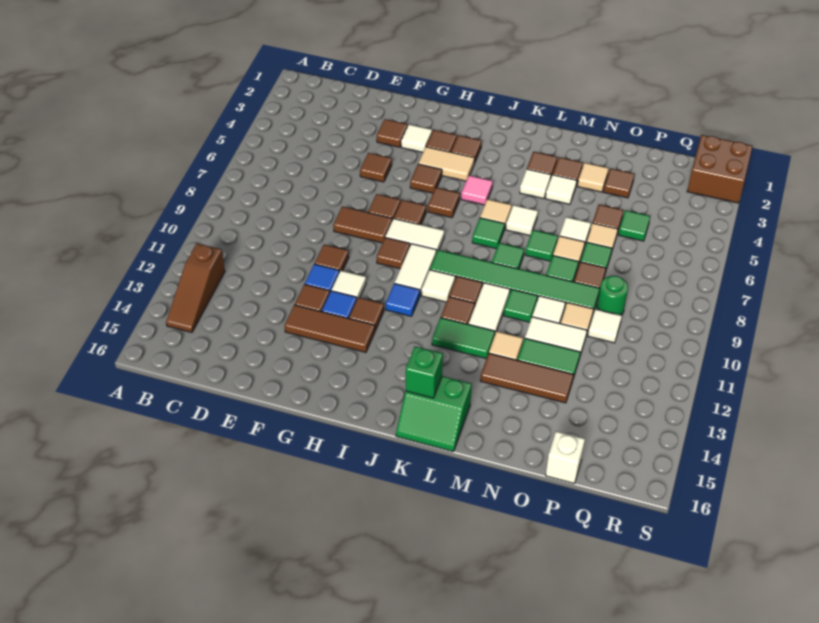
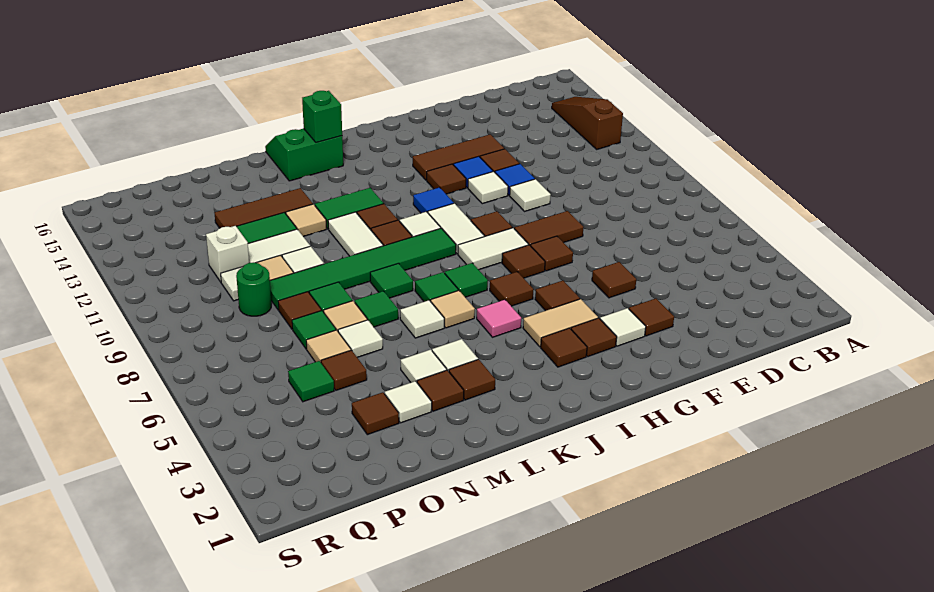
brown 1x1 tile [315,245,349,272] -> white 1x1 tile [510,179,551,211]
green 1x1 tile [504,289,538,322] -> green 1x1 tile moved to [445,263,488,297]
tan 1x1 tile [578,163,609,192] -> white 1x1 tile [385,381,432,423]
white 1x1 brick [546,431,585,483] -> white 1x1 brick moved to [206,226,249,282]
brown 2x2 brick [687,135,753,203] -> none

